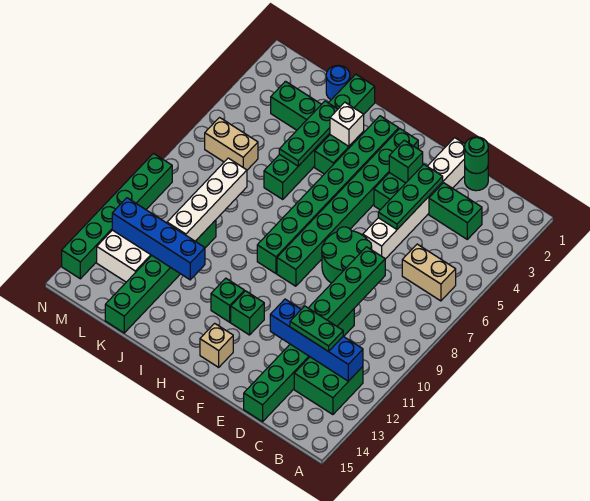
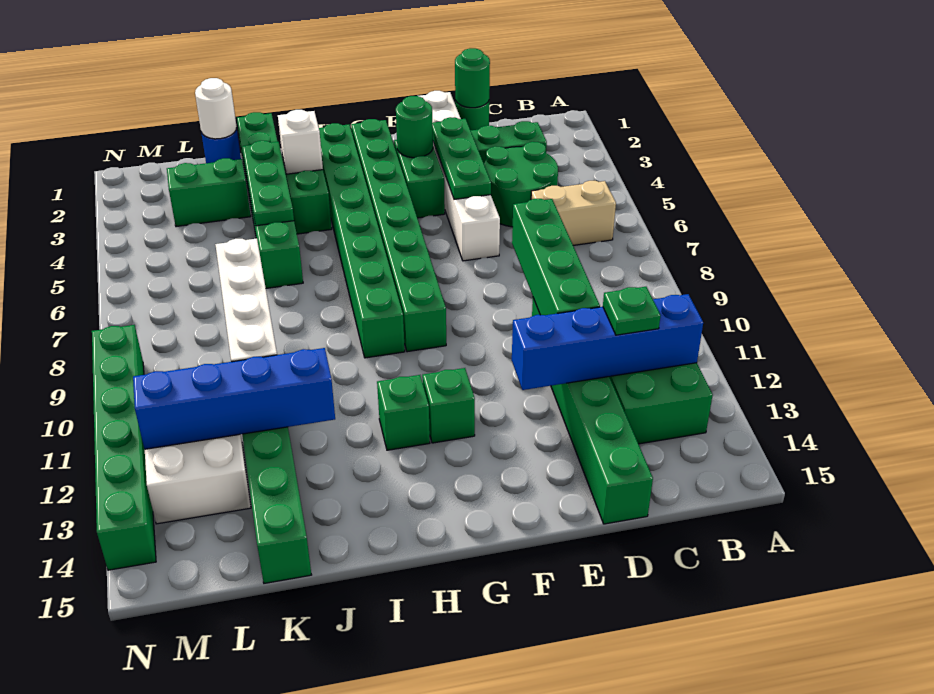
green 1x2 plate [290,306,343,352] -> green 1x1 plate [603,287,661,335]
green 2x2 round brick [322,227,372,283] -> green 2x2 round brick moved to [484,142,558,227]
green 1x1 brick [389,140,423,183] -> green 1x1 round brick [396,96,433,158]
tan 1x1 brick [200,323,233,367] -> none
none -> white 1x1 round brick [195,78,237,139]
tan 1x2 brick [205,118,258,170] -> none

